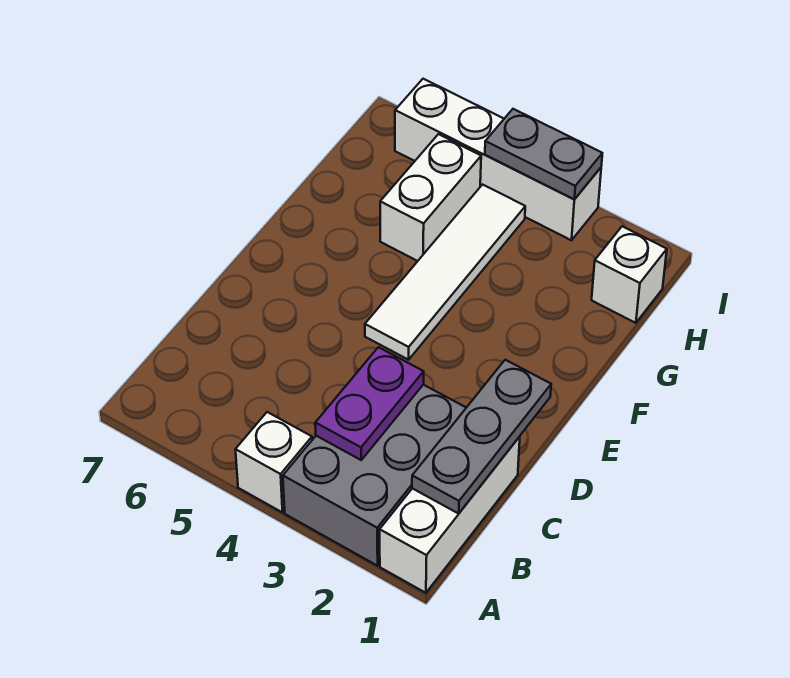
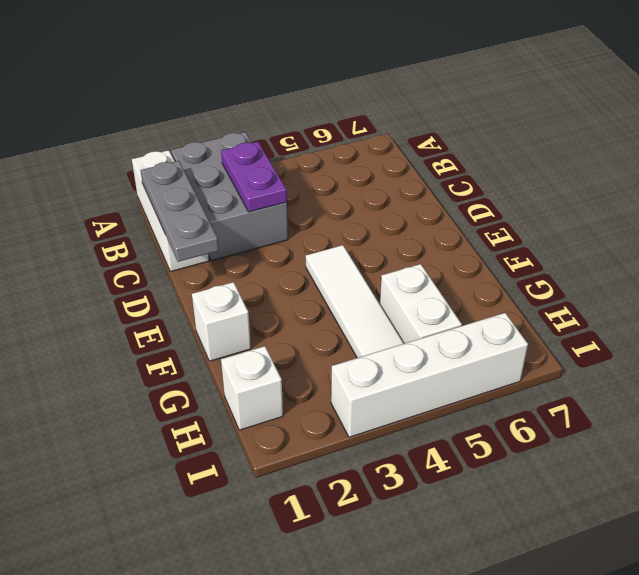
white 1x1 brick [235,412,312,512] -> white 1x1 brick moved to [192,282,251,361]
grey 1x2 plate [485,109,602,199] -> none

